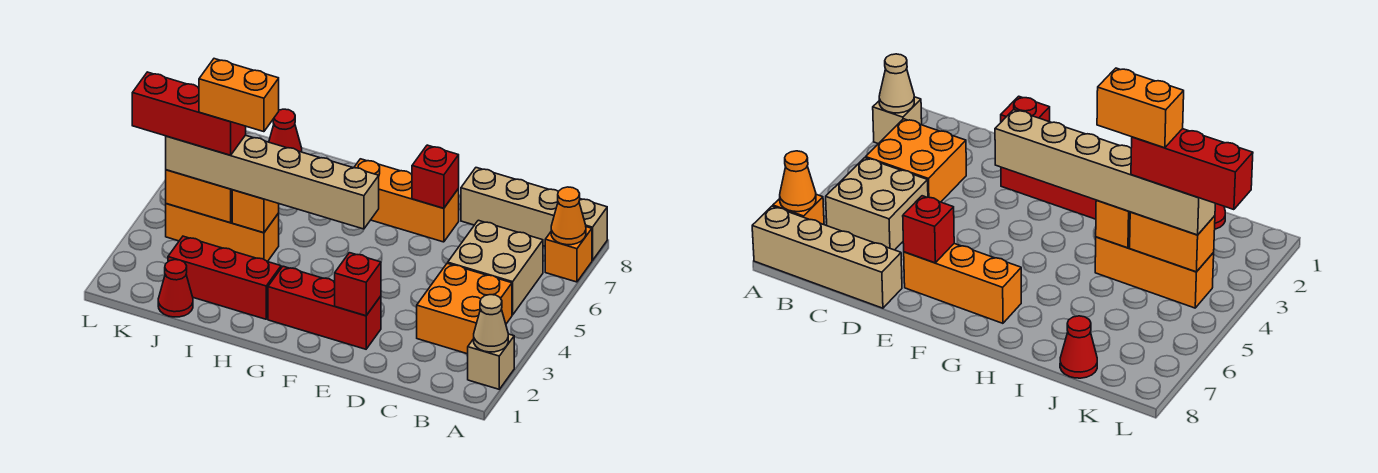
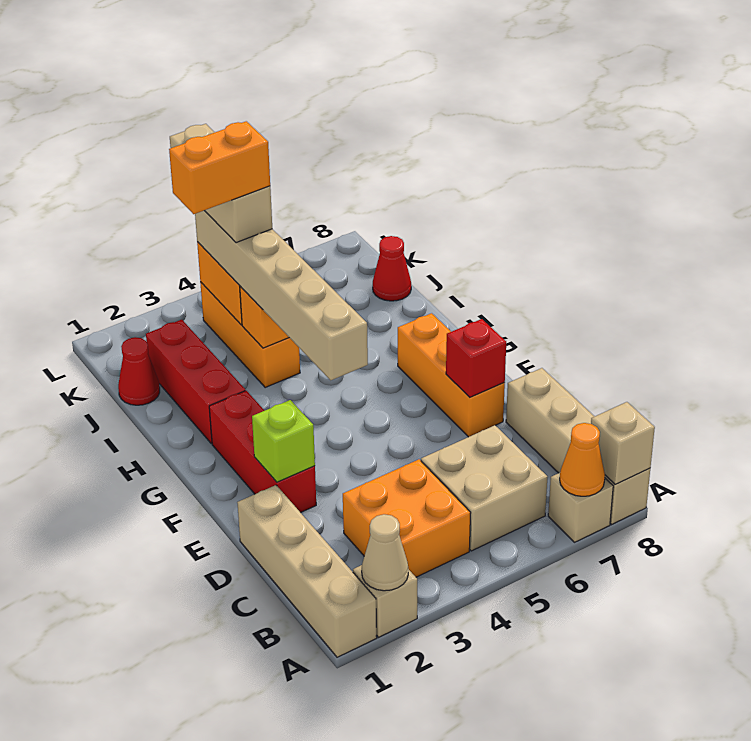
none -> tan 1x4 brick [237,485,377,657]
orange 1x1 brick [545,227,592,282] -> tan 1x1 brick [548,473,613,542]
none -> tan 1x1 brick [591,402,655,484]
red 1x1 brick [335,253,381,316] -> lime 1x1 brick [252,400,315,482]
orange 1x2 brick [199,59,279,132] -> orange 1x2 brick turned to [169,121,270,214]
red 1x3 brick [132,72,246,155] -> tan 1x3 brick [170,124,272,243]

